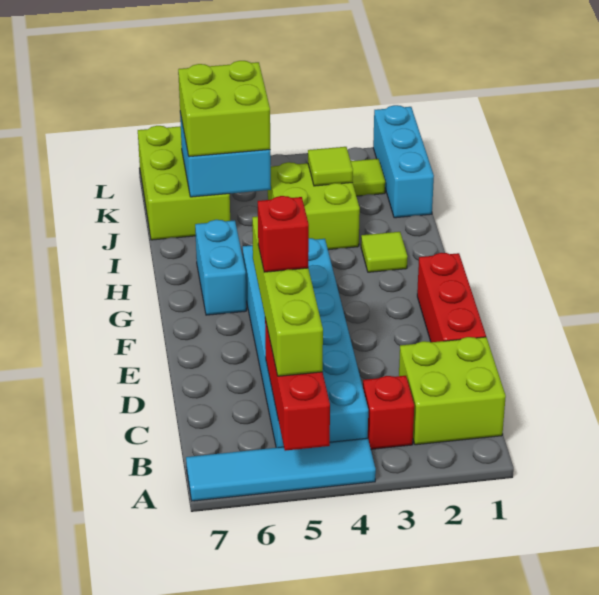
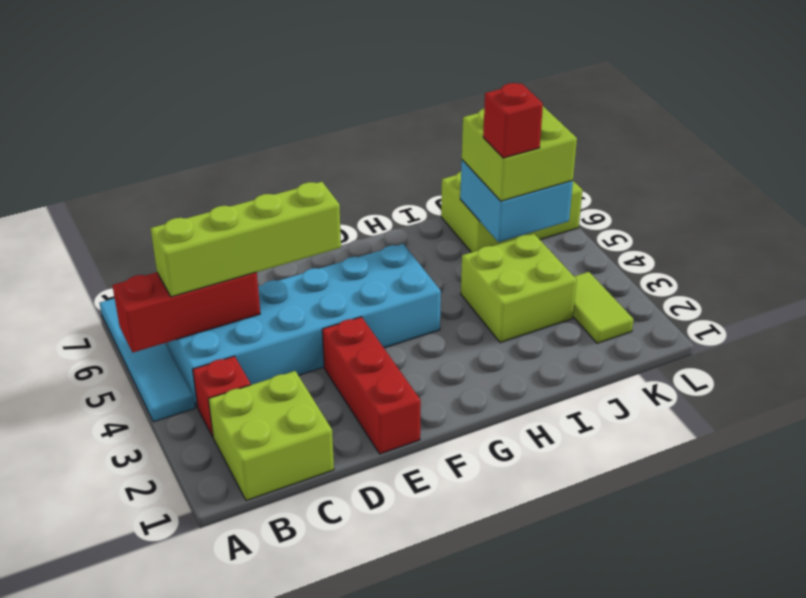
red 1x3 brick [417,253,486,342] -> red 1x3 brick turned to [322,317,421,454]
red 1x1 brick [258,196,309,272] -> red 1x1 brick moved to [483,83,543,158]
cyan 1x2 brick [195,220,246,315] -> none
lime 1x1 tile [361,232,408,272] -> none
cyan 1x3 brick [373,105,434,218] -> none
lime 1x1 tile [308,147,353,186] -> none

